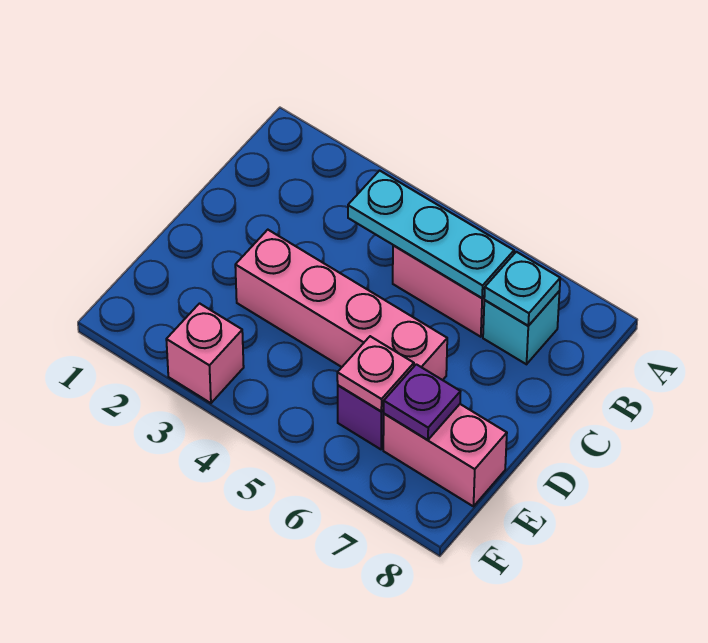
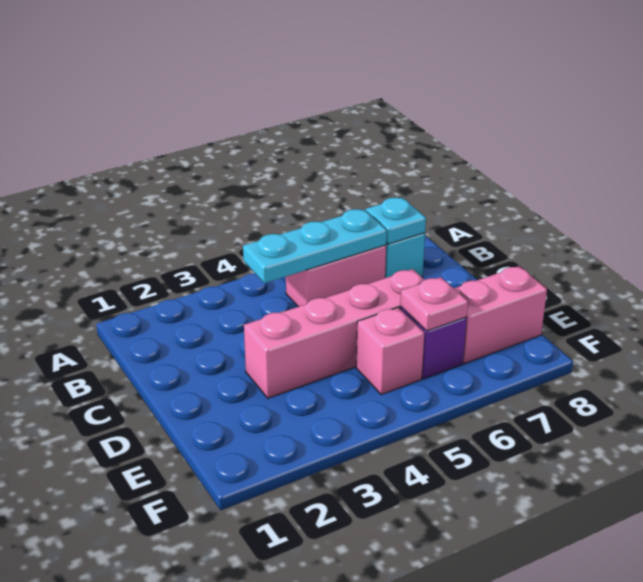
purple 1x1 plate [383,364,461,440] -> none
pink 1x1 brick [166,303,244,403] -> pink 1x1 brick moved to [356,308,424,395]

